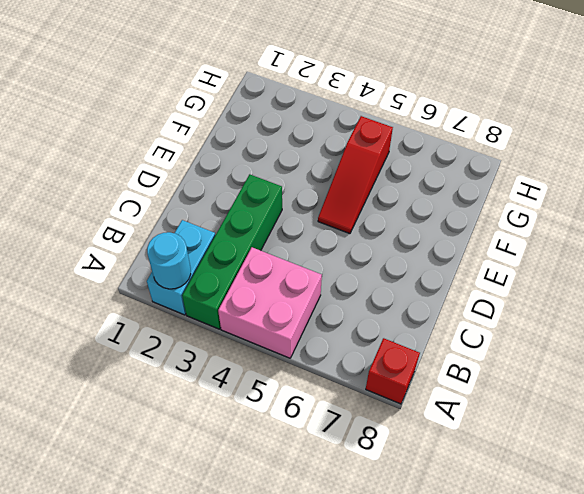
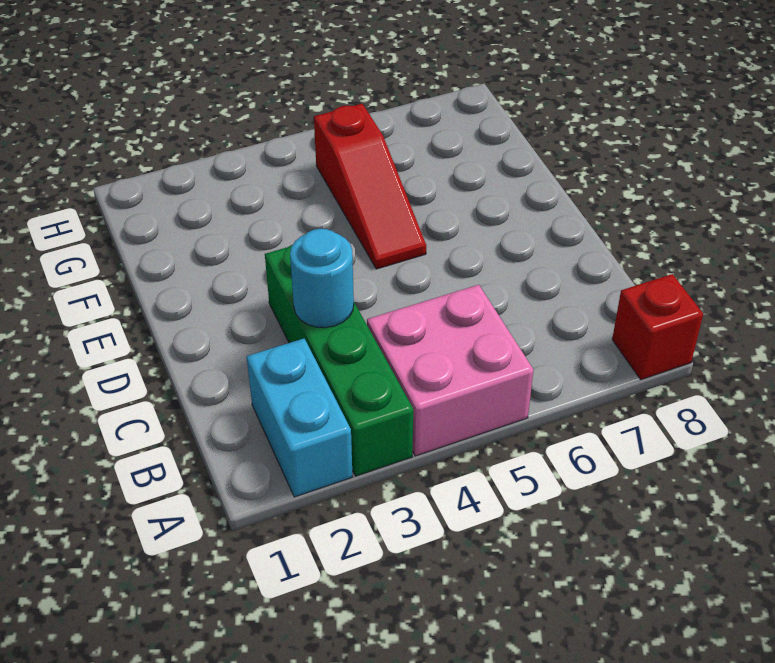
cyan 1x1 round brick [147,232,191,289] -> cyan 1x1 round brick moved to [290,229,354,328]

